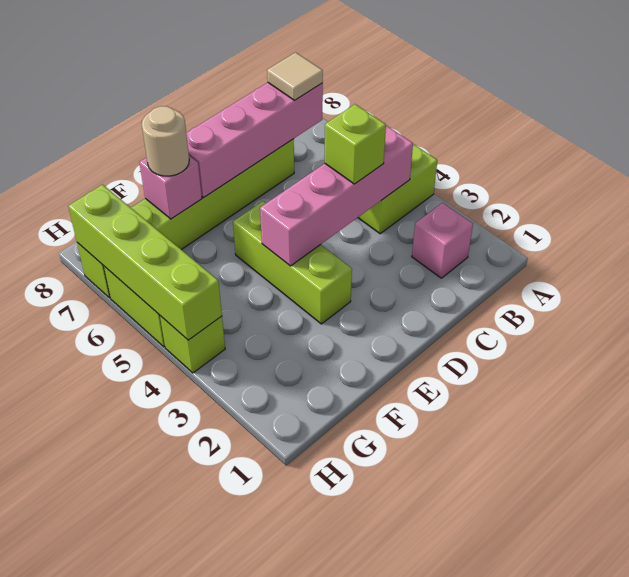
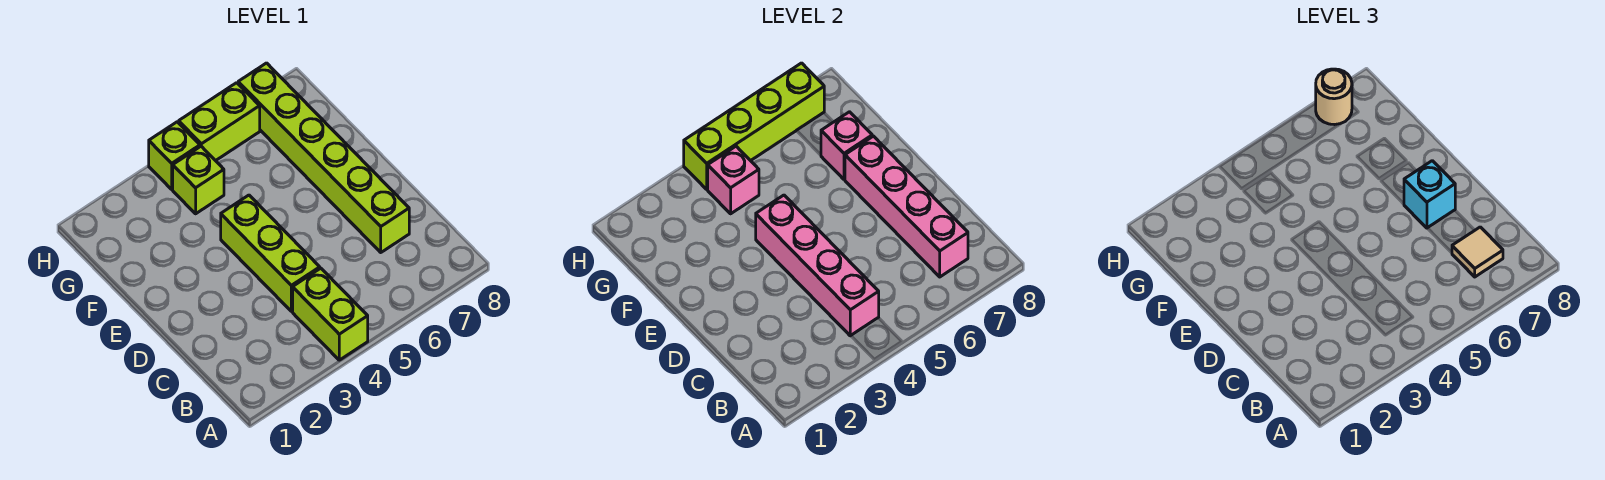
pink 1x1 brick [412,203,473,278] -> pink 1x1 brick moved to [708,146,759,214]
lime 1x1 brick [325,104,386,184] -> lime 1x1 brick moved to [173,146,224,214]
none -> cyan 1x1 brick [1404,161,1455,228]
lime 1x3 brick [233,201,352,324] -> lime 1x3 brick turned to [221,195,320,311]
tan 1x1 round brick [142,106,189,176] -> tan 1x1 round brick moved to [1316,69,1352,125]

